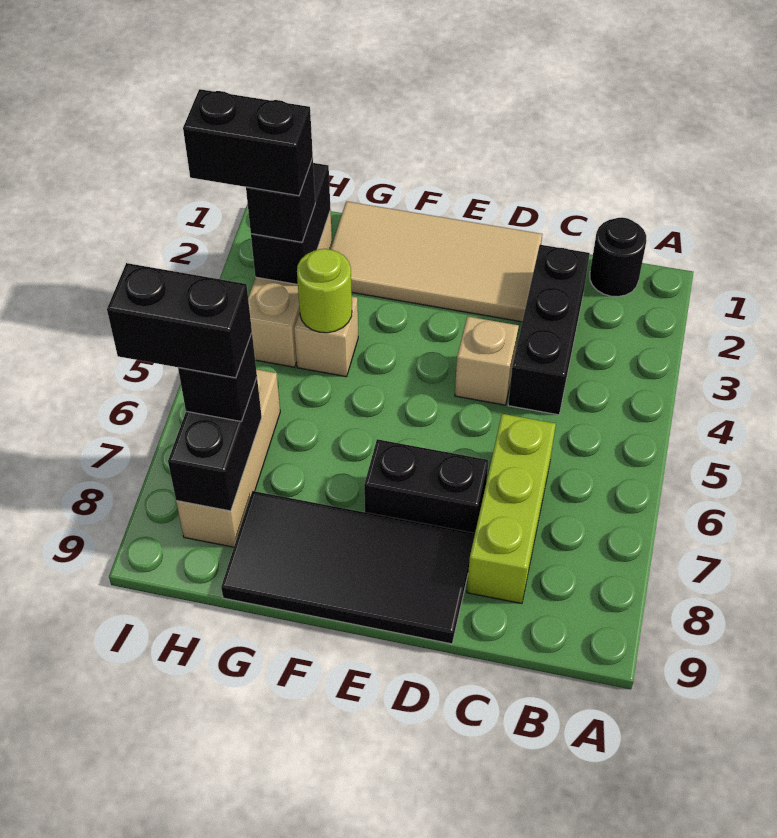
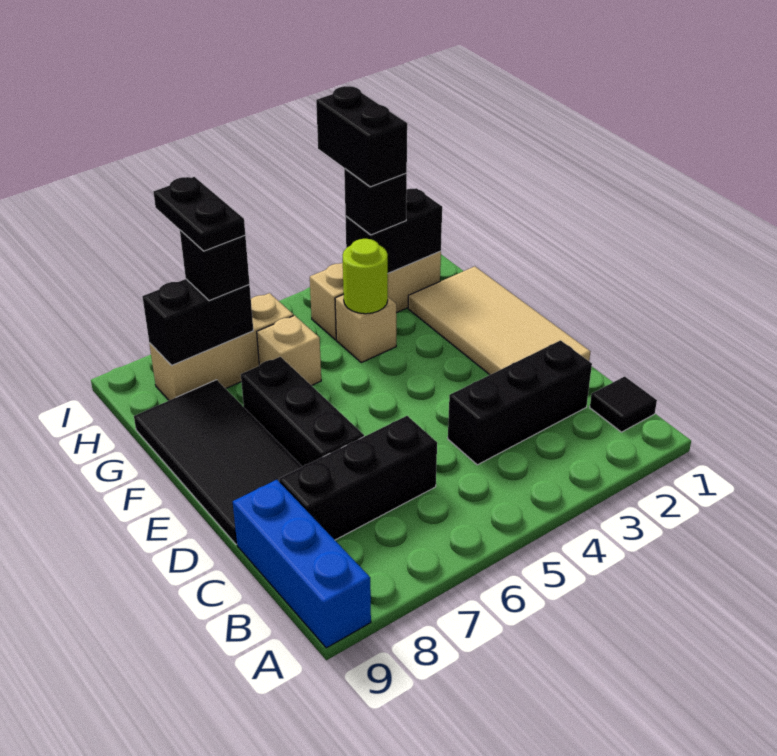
none -> blue 1x3 brick [233,480,371,648]
black 1x1 round brick [590,218,646,297] -> black 1x1 tile [590,376,657,432]
lime 1x3 brick [467,414,556,604] -> black 1x3 brick [279,416,437,540]
tan 1x1 brick [455,316,519,405] -> tan 1x1 brick moved to [257,315,321,386]
black 1x2 brick [364,439,488,533] -> black 1x3 brick [241,357,364,467]
black 1x2 brick [107,263,252,378] -> black 1x2 plate [154,177,245,251]

